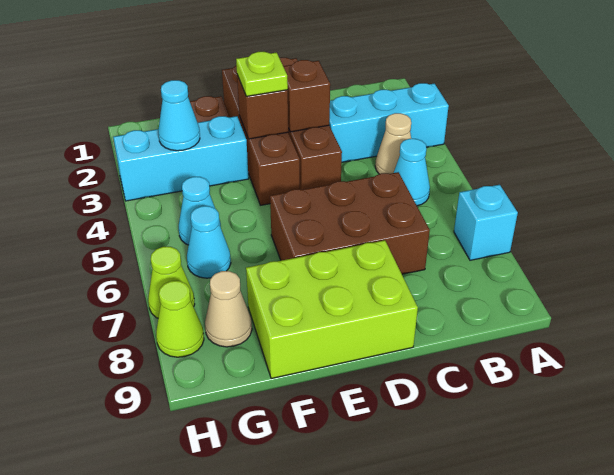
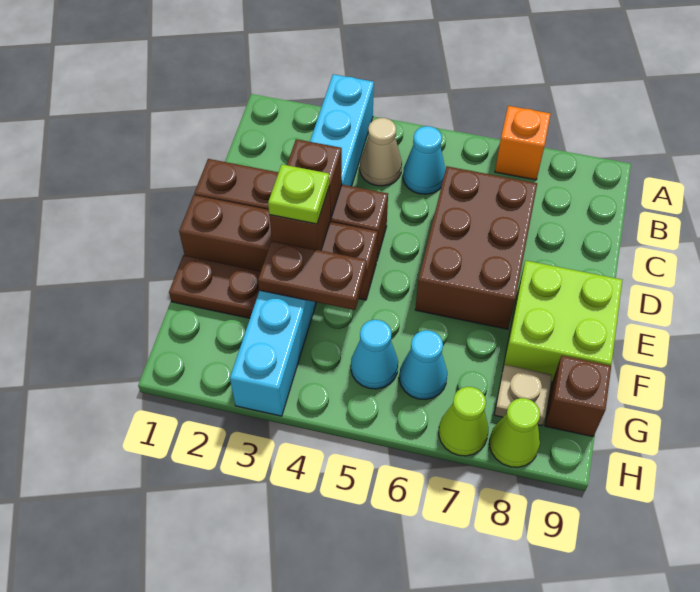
cyan 1x1 brick [454,185,518,260] -> orange 1x1 brick [495,106,551,180]
lime 2x3 brick [246,240,418,379] -> lime 2x2 brick [503,261,622,382]
none -> brown 1x2 plate [258,241,367,310]
cyan 1x1 cone [158,80,200,151] -> none
tan 1x1 cone [205,271,252,347] -> tan 1x1 plate [494,365,552,426]
none -> brown 1x1 brick [545,356,611,437]

